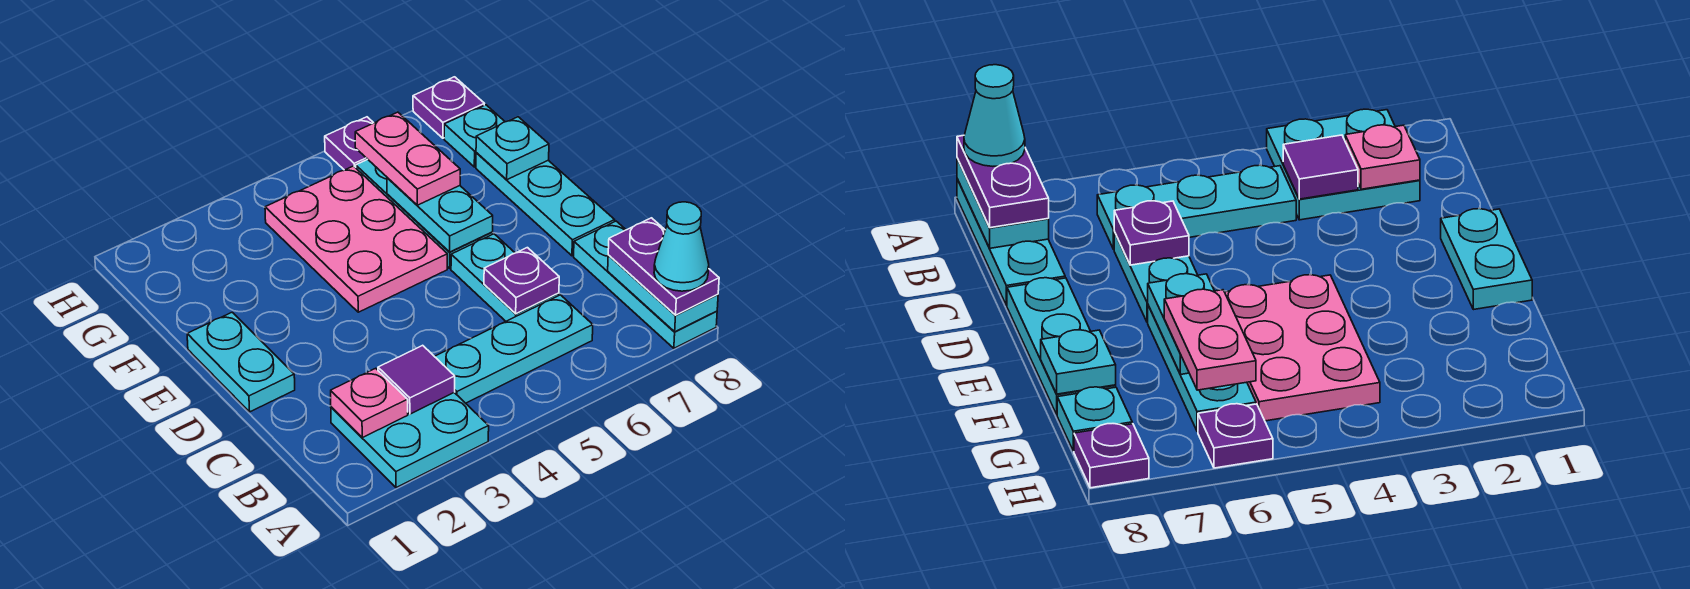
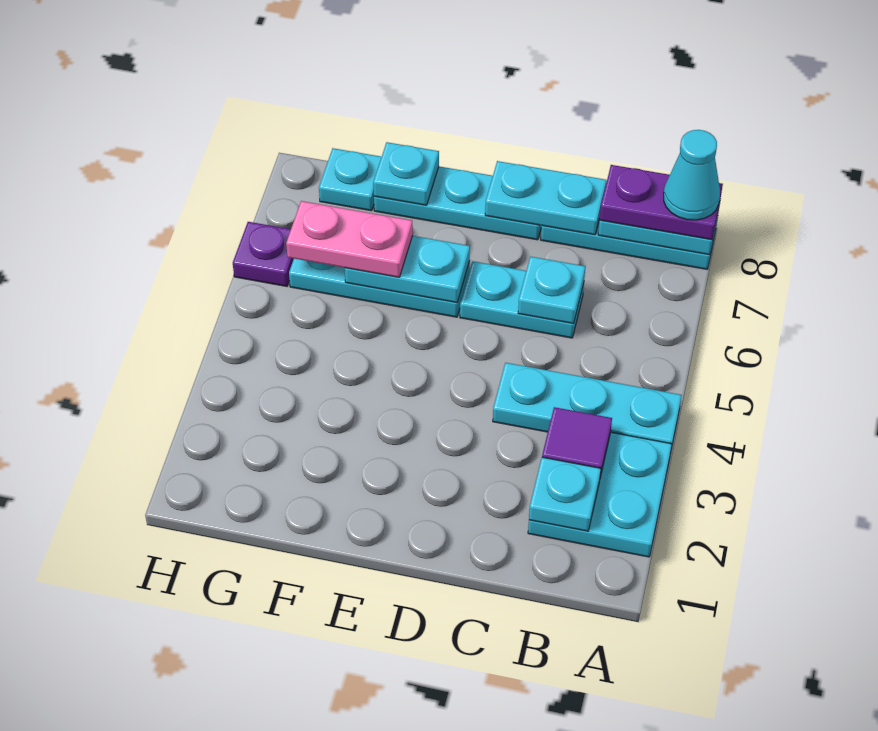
pink 1x1 plate [331,368,408,438] -> cyan 1x1 plate [529,457,601,531]
cyan 1x3 plate [434,295,593,403] -> cyan 1x3 plate turned to [493,363,682,448]
purple 1x1 plate [484,248,559,314] -> cyan 1x1 plate [518,257,585,324]
cyan 1x2 plate [187,312,295,412] -> cyan 1x2 plate moved to [485,161,607,235]
pink 2x3 plate [265,166,447,312] -> none
purple 1x1 plate [413,77,484,138] -> none

